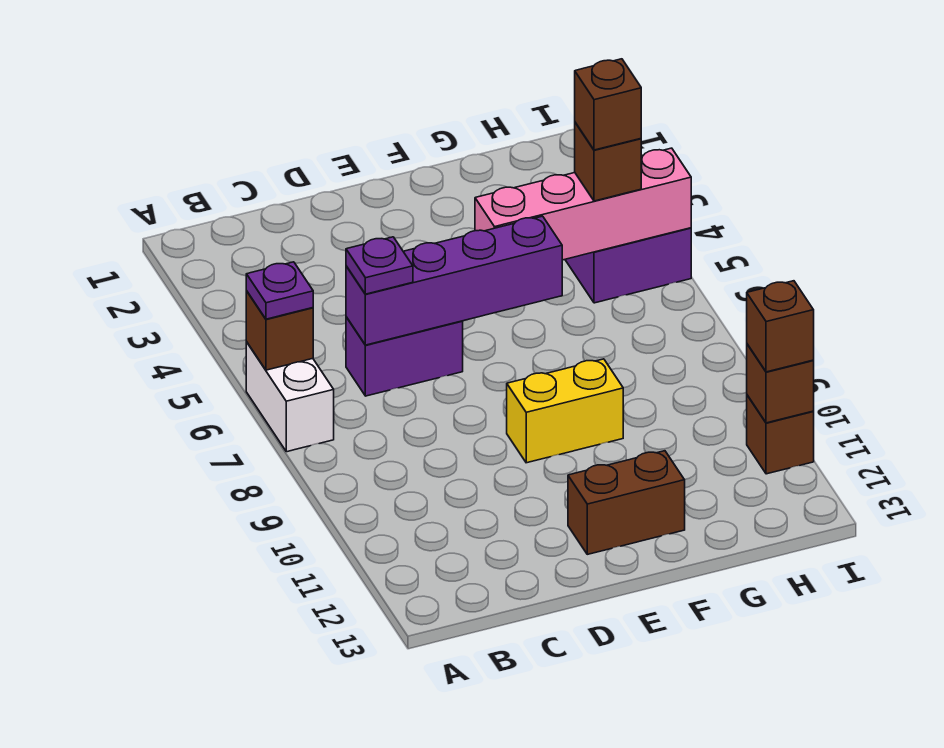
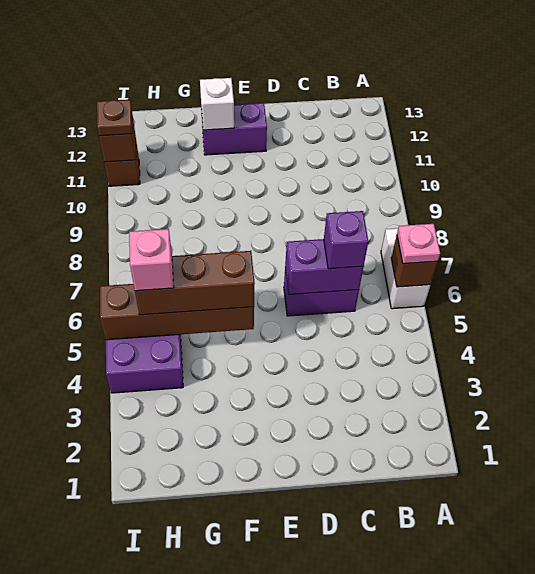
purple 1x1 plate [246,262,313,319] -> pink 1x1 plate [397,224,440,264]
purple 1x4 brick [346,216,562,345] -> purple 1x2 brick [285,239,363,294]
purple 1x1 plate [346,237,413,294] -> purple 1x1 brick [324,211,368,269]
yellow 1x2 brick [507,359,623,463] -> none
brown 1x2 brick [568,451,685,554] -> purple 1x2 brick [202,103,267,155]
pink 1x4 brick [475,148,691,260] -> brown 1x4 brick [100,284,254,340]
none -> white 1x1 brick [200,78,234,130]
brown 1x1 brick [575,123,641,201] -> brown 1x3 brick [135,251,255,315]
brown 1x1 brick [575,59,641,150] -> pink 1x1 brick [129,229,174,291]
brown 1x1 brick [747,281,814,372] -> brown 1x1 plate [97,100,132,136]

